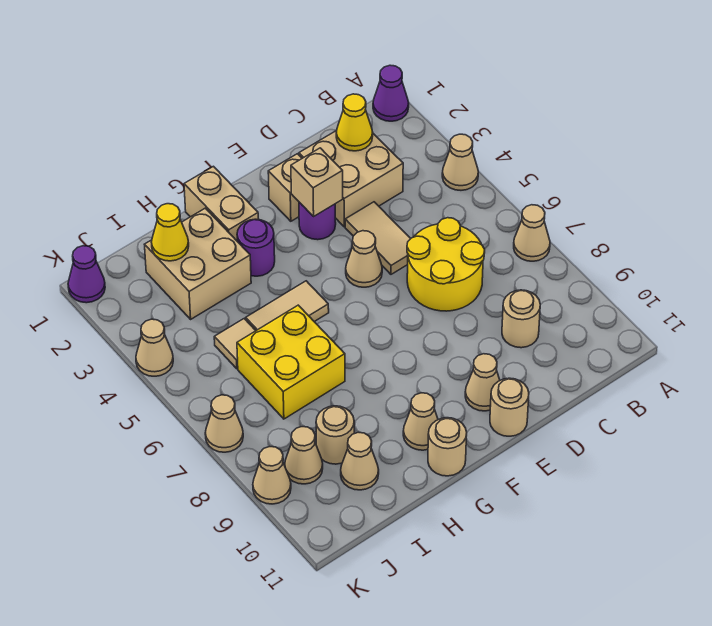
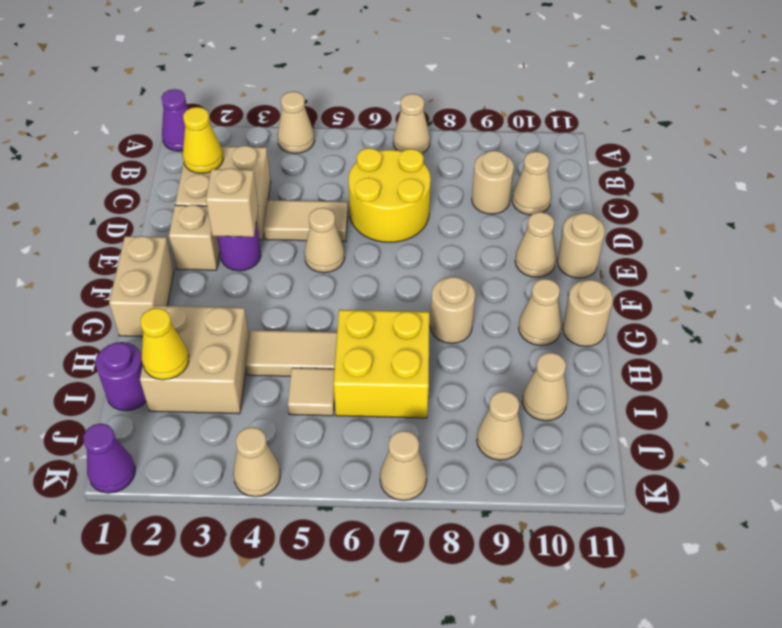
tan 1x2 brick [184,166,258,241] -> tan 1x2 brick turned to [109,236,174,337]
purple 1x1 round brick [237,219,275,276] -> purple 1x1 round brick moved to [96,342,146,411]
tan 1x2 tile [246,281,329,331] -> tan 1x2 tile turned to [246,330,337,376]
tan 1x1 round brick [316,406,354,464] -> tan 1x1 round brick moved to [430,277,475,344]
tan 1x1 cone [253,447,291,504] -> tan 1x1 cone moved to [512,151,551,215]

